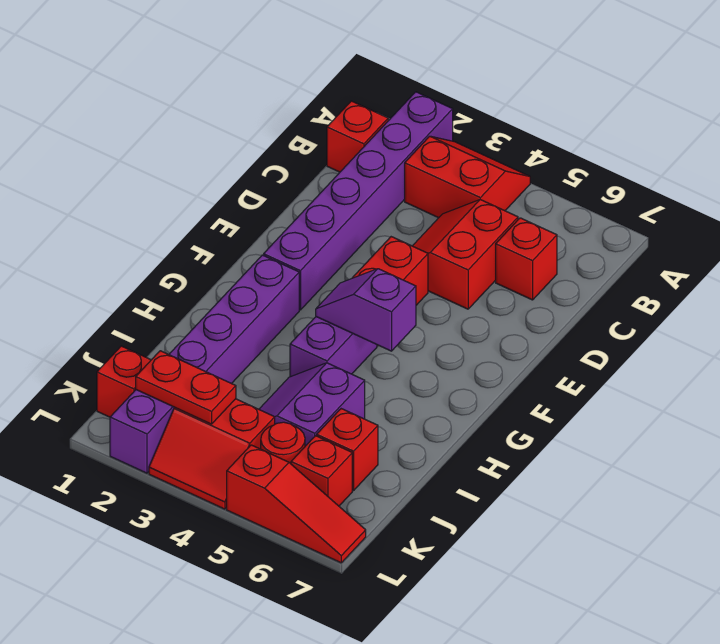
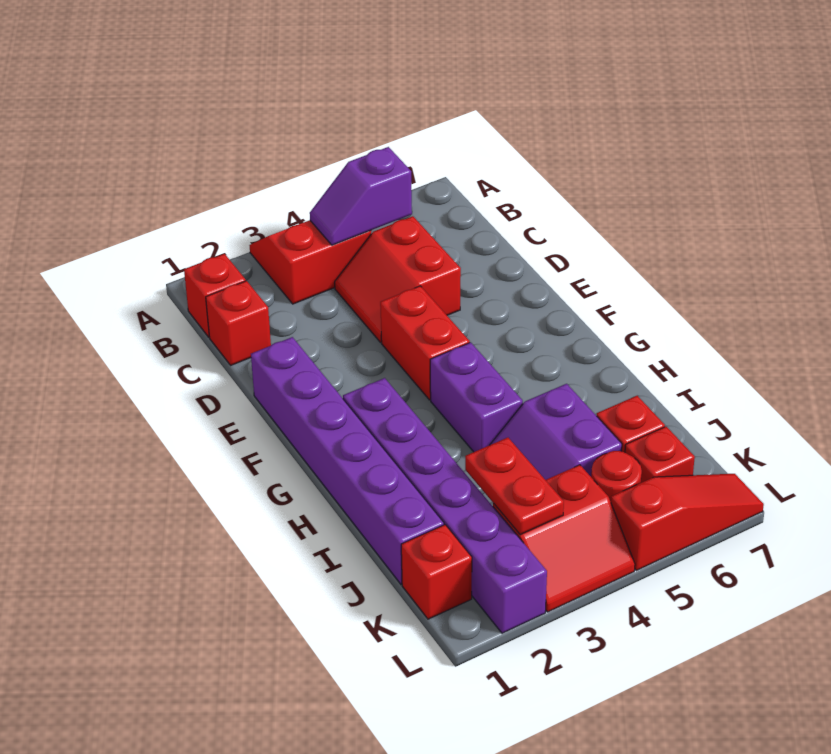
purple 1x6 brick [264,92,453,310] -> purple 1x6 brick moved to [251,337,444,584]
red 1x1 brick [496,218,557,300] -> red 1x1 brick moved to [206,281,271,365]
purple 1x2 slope [316,269,416,351] -> purple 1x2 slope moved to [310,147,412,245]
red 1x2 plate [136,351,236,424] -> red 1x2 plate turned to [465,438,564,535]

